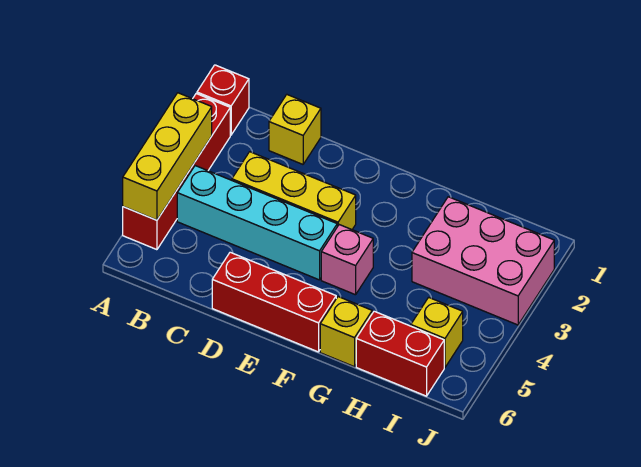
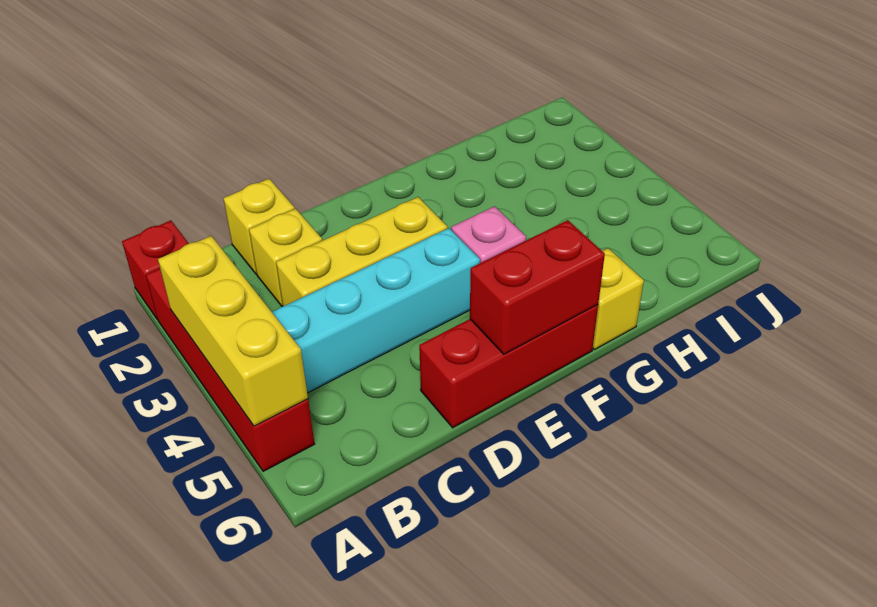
pink 2x3 brick [412,197,554,325] -> none
red 1x2 brick [356,311,444,396] -> red 1x2 brick moved to [470,220,605,354]
yellow 1x1 brick [411,297,463,367] -> yellow 1x1 brick moved to [249,209,322,306]

